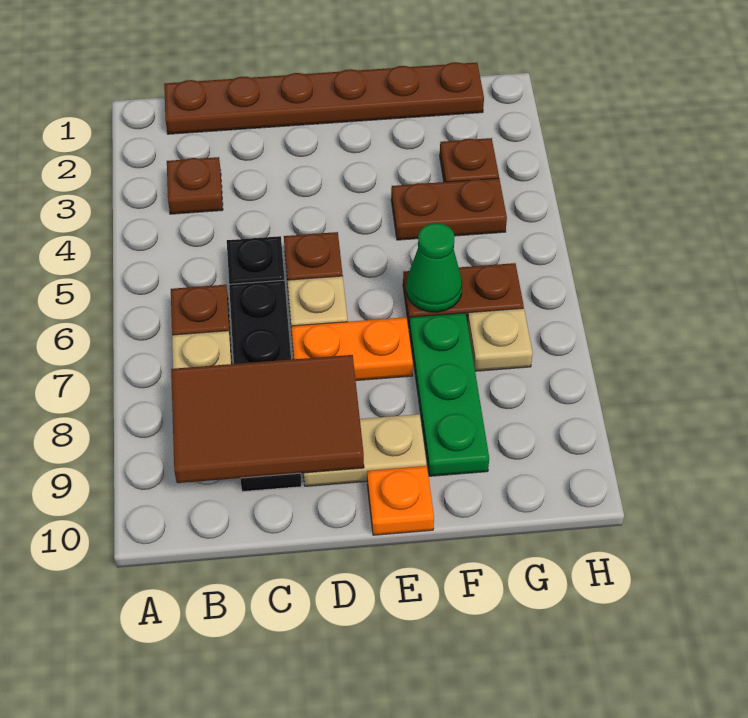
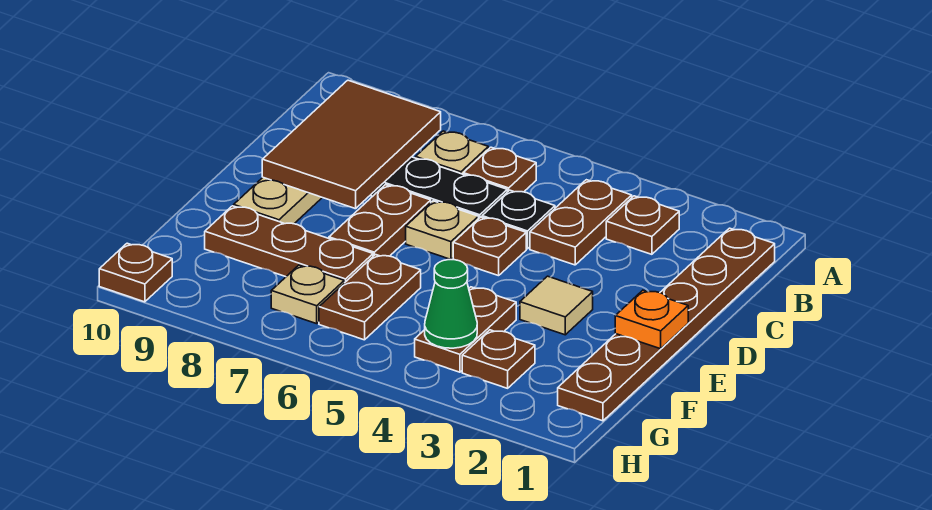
none -> brown 1x2 plate [530,180,632,265]
orange 1x2 plate [291,317,413,381] -> brown 1x2 plate [329,185,431,256]
none -> tan 1x1 tile [520,276,593,335]
orange 1x1 plate [367,466,434,535] -> orange 1x1 plate moved to [615,290,688,349]
green 1x1 cone [406,223,462,312] -> green 1x1 cone moved to [425,260,477,348]
green 1x3 plate [409,313,489,476] -> brown 1x3 plate [205,206,373,283]
none -> brown 1x1 plate [99,243,172,302]

